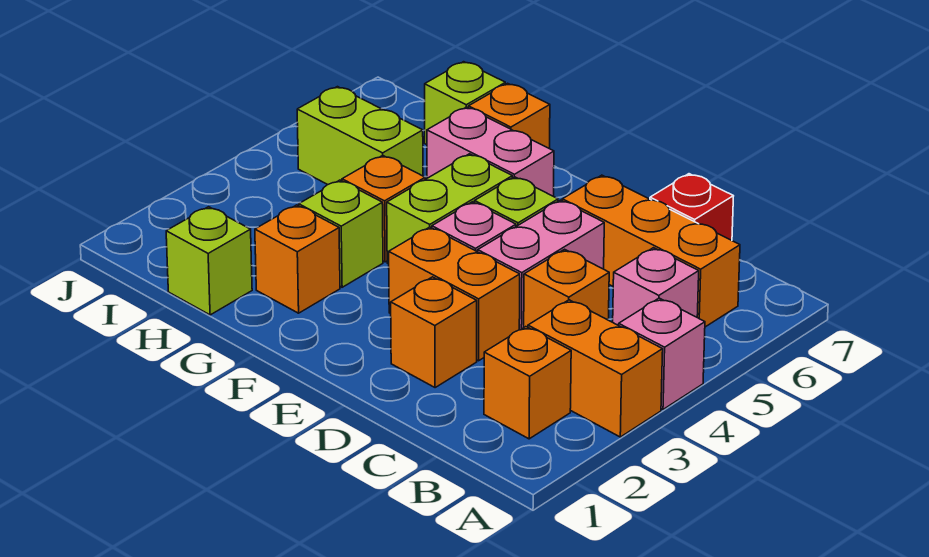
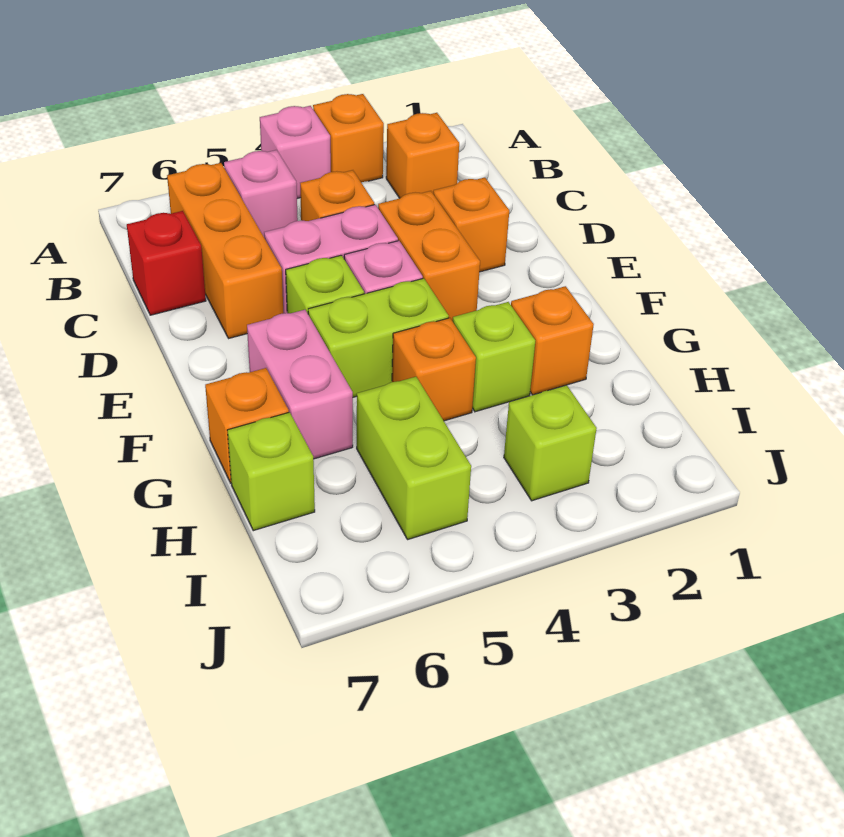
orange 1x2 brick [528,300,663,437] -> orange 1x1 brick [313,94,384,183]
lime 1x1 brick [166,207,252,315] -> lime 1x1 brick moved to [504,385,597,501]

